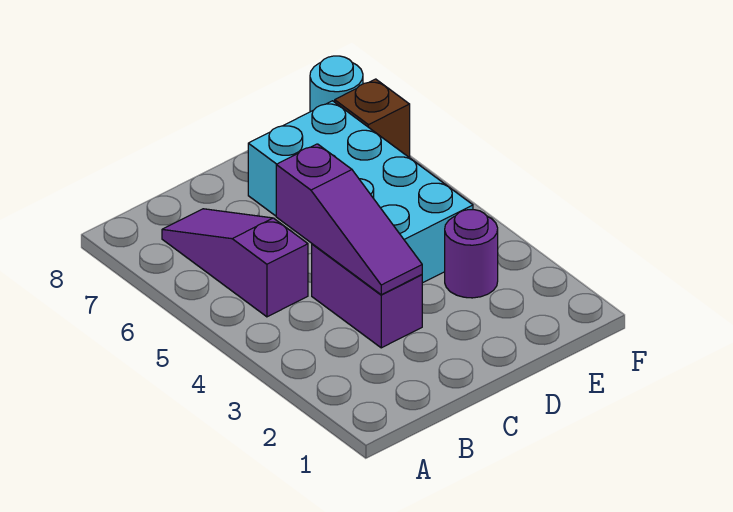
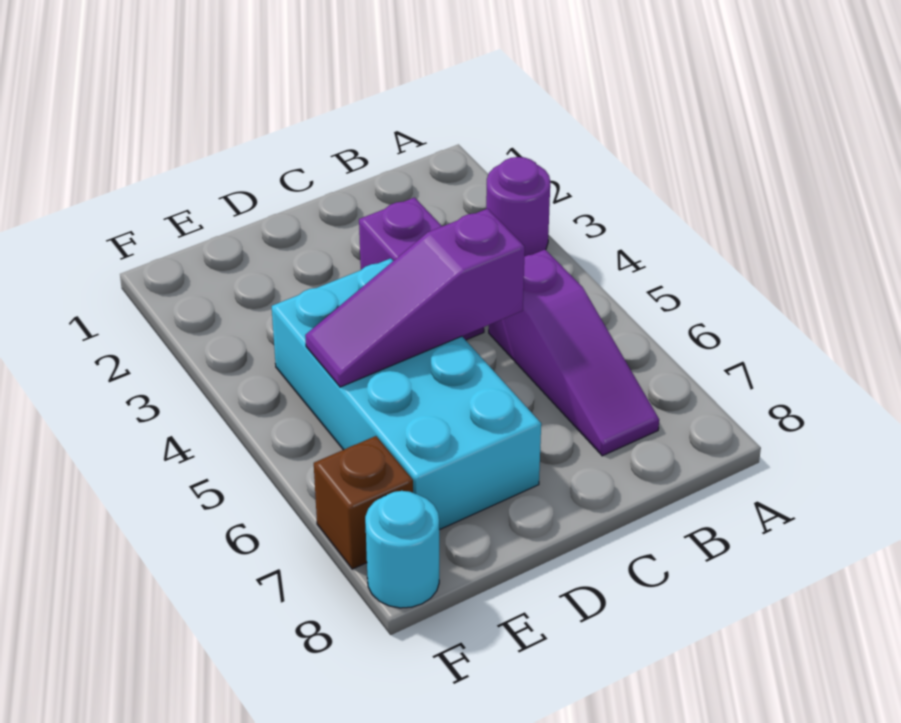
purple 1x3 slope [276,144,422,295] -> purple 1x3 slope turned to [305,209,525,387]
purple 1x1 round brick [445,210,498,298] -> purple 1x1 round brick moved to [486,157,550,257]

